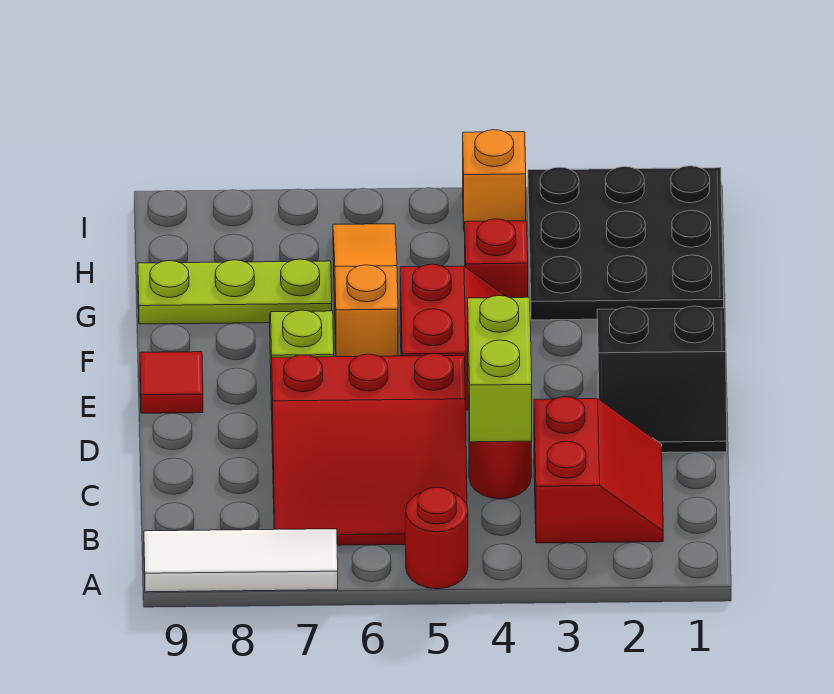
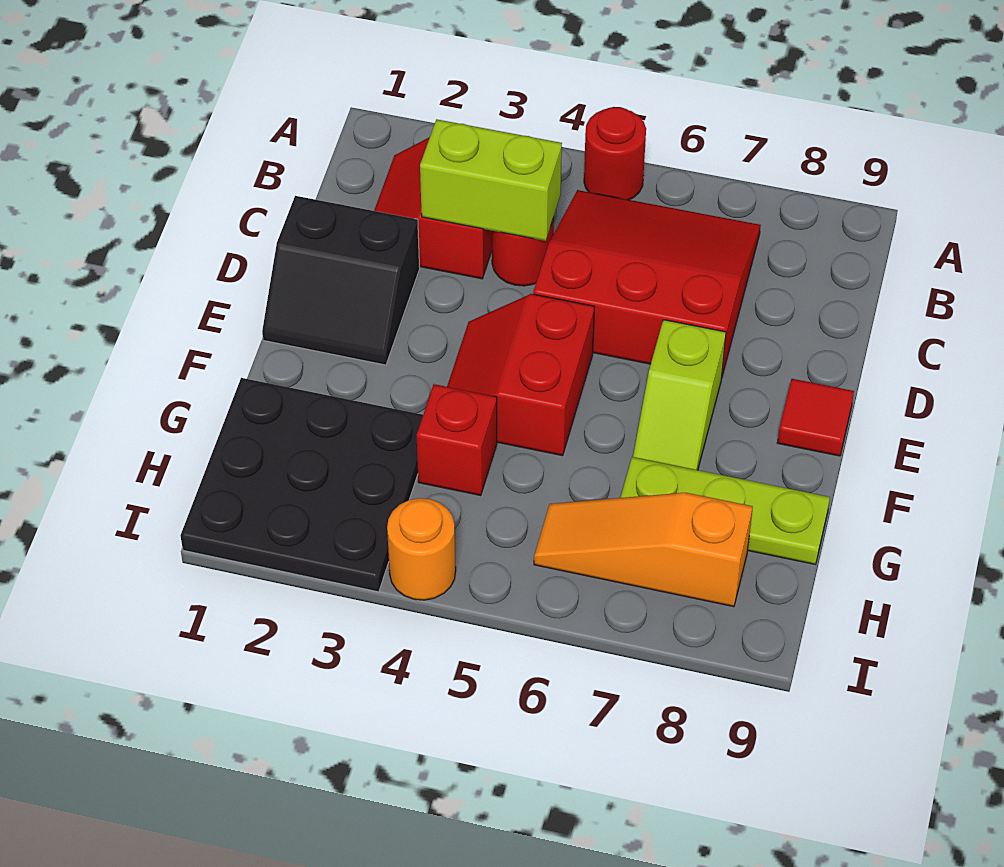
white 1x3 tile [144,529,338,592] -> none
lime 1x2 brick [468,296,532,442] -> lime 1x2 brick turned to [420,119,562,241]
black 2x2 slope [597,306,727,453] -> black 2x2 slope turned to [262,196,420,365]
orange 1x3 slope [333,224,398,357] -> orange 1x3 slope turned to [534,493,753,607]
orange 1x1 brick [463,130,526,231] -> orange 1x1 round brick [387,498,456,600]

